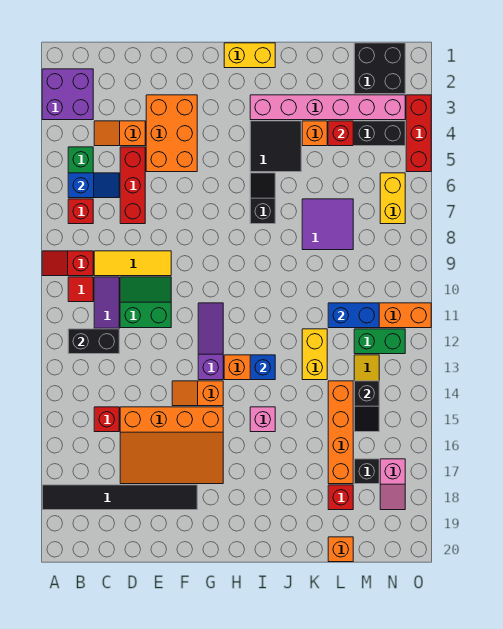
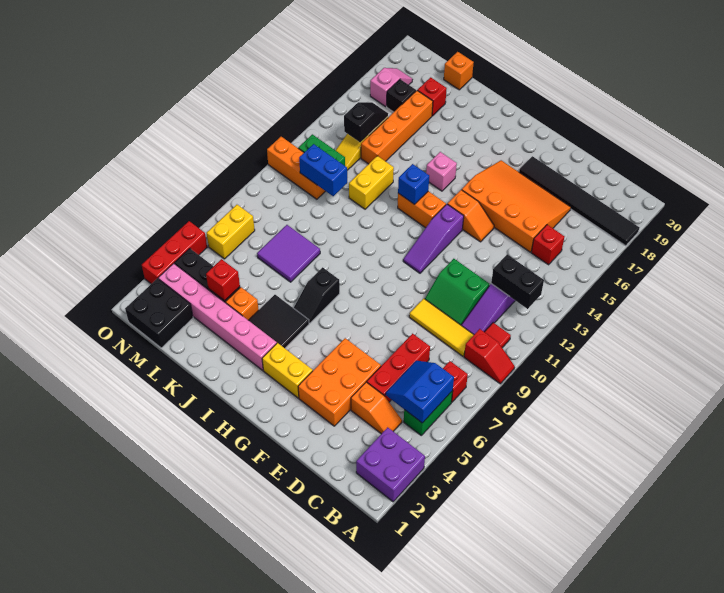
blue 1x2 slope [68,173,119,198] -> blue 2x2 slope [385,361,454,423]
yellow 1x2 brick [224,43,275,68] -> yellow 1x2 brick moved to [262,343,313,398]

